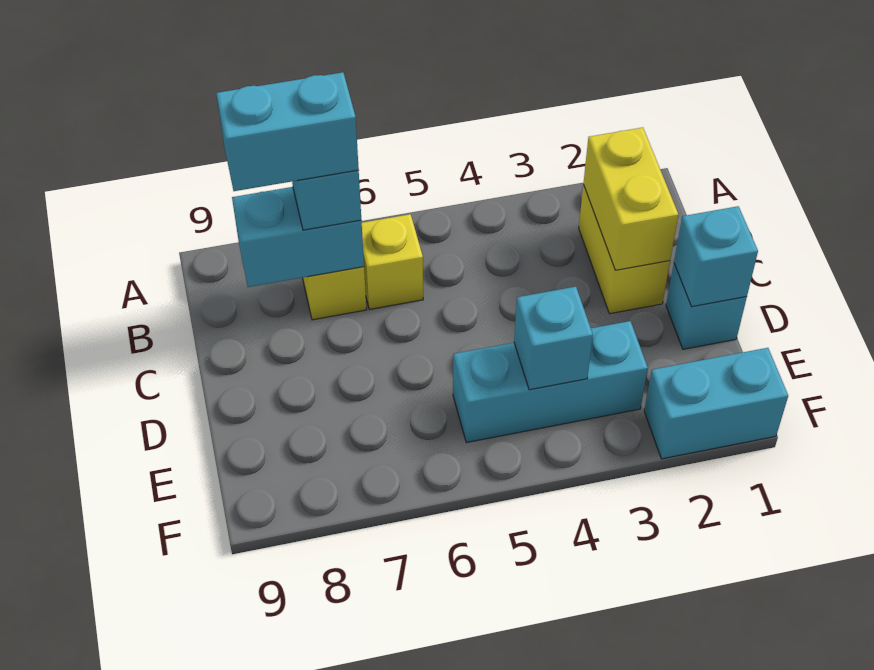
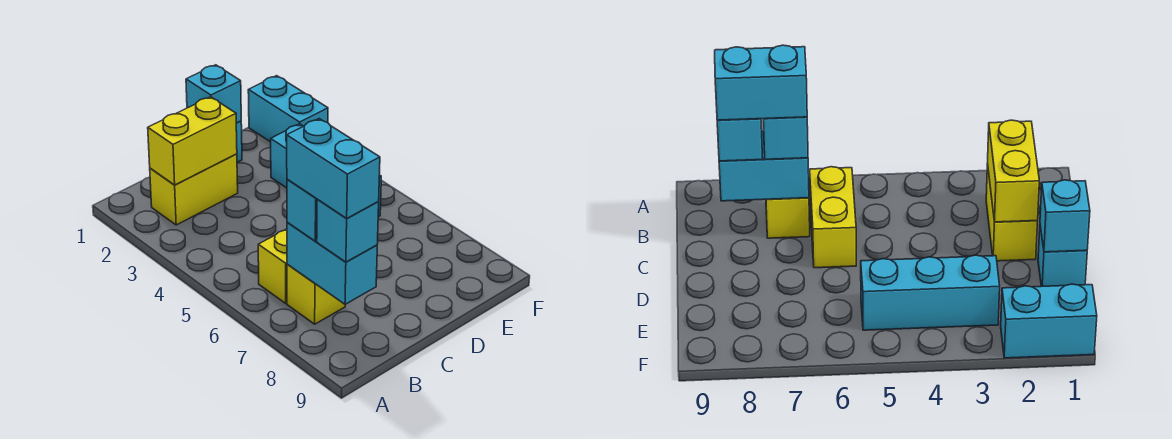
yellow 1x1 brick [362,214,423,309] -> yellow 1x2 brick [258,229,287,303]
cyan 1x1 brick [514,287,593,390] -> cyan 1x1 brick moved to [317,200,379,262]

